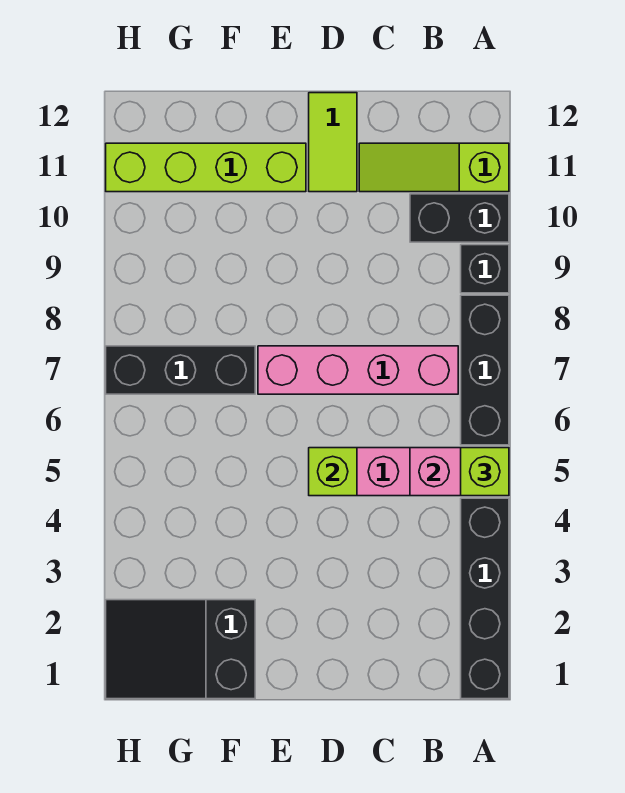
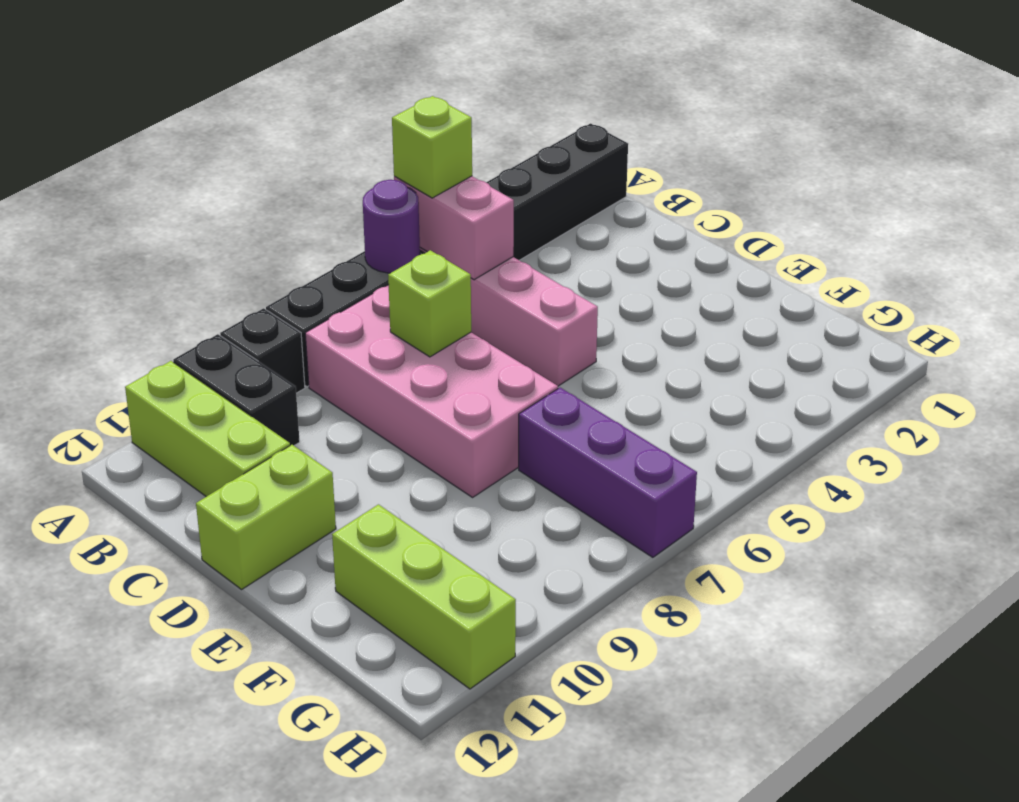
none -> purple 1x1 round brick [363,180,420,273]
lime 1x3 slope [359,143,509,192] -> lime 1x3 brick [125,361,290,497]
pink 1x4 brick [258,346,458,394] -> pink 2x4 brick [305,284,558,497]
lime 1x1 brick [309,448,357,496] -> lime 1x1 brick moved to [388,250,471,357]
lime 1x2 tile [309,93,357,192] -> lime 1x2 brick [196,445,336,589]
lime 1x4 brick [106,143,306,192] -> lime 1x3 brick [332,504,516,689]
black 2x3 slope [106,600,255,699] -> none
black 1x3 brick [106,346,255,394] -> purple 1x3 brick [519,388,697,557]

